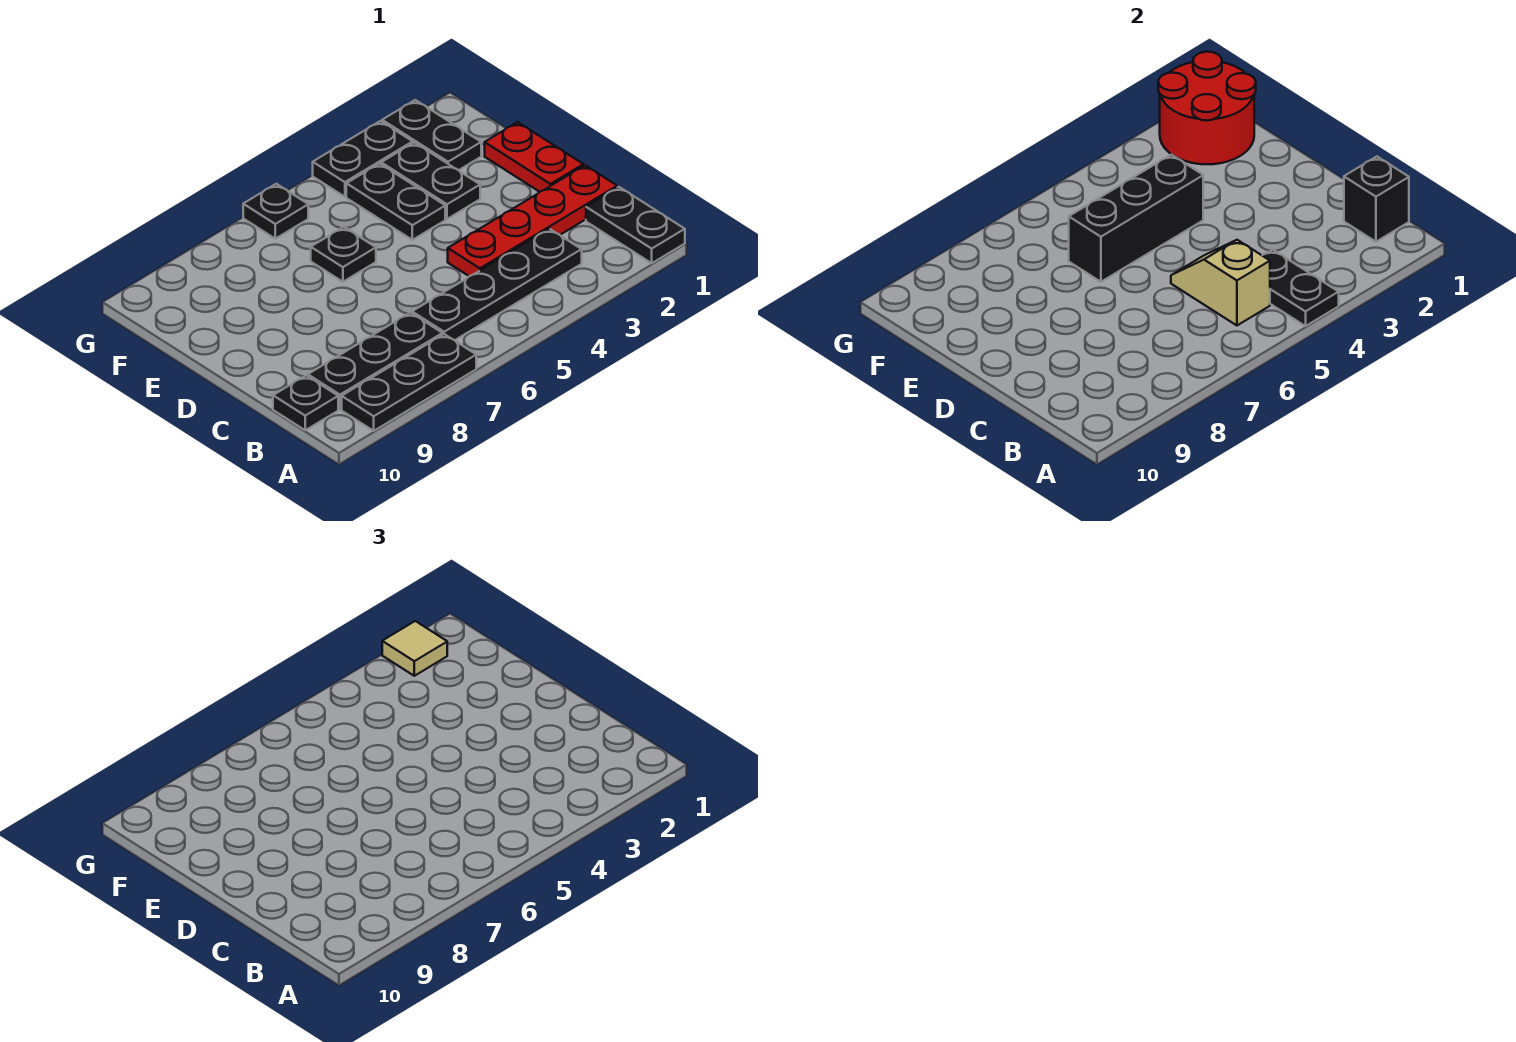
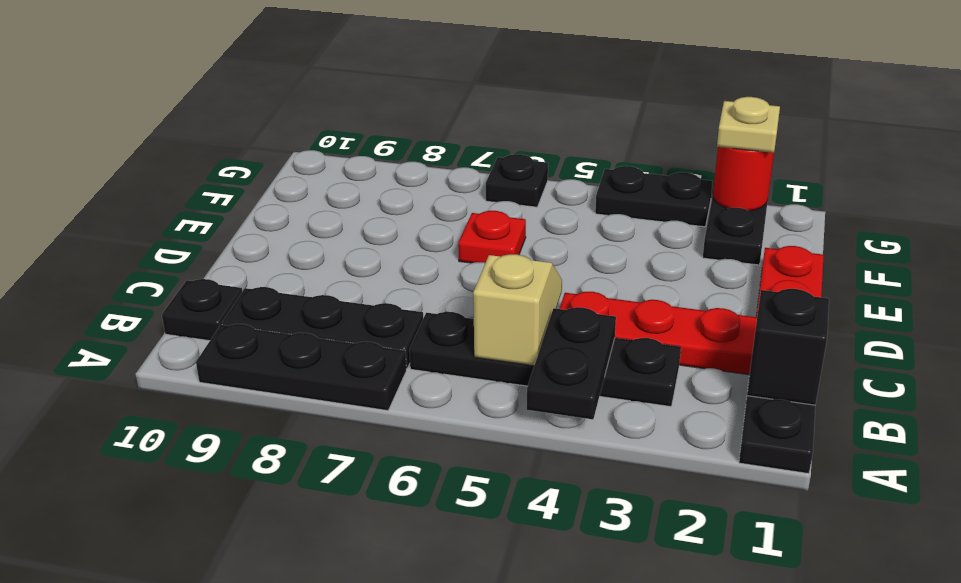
black 1x2 plate [381,143,480,219] -> none
black 1x2 plate [346,164,445,240] -> none
black 1x3 brick [1069,155,1203,282] -> none
black 1x1 plate [311,227,376,282] -> red 1x1 plate [458,211,526,263]
red 2x2 round brick [1158,52,1256,164] -> red 1x1 round brick [713,147,774,211]
tan 1x1 tile [382,621,447,676] -> tan 1x1 plate [717,97,780,153]

